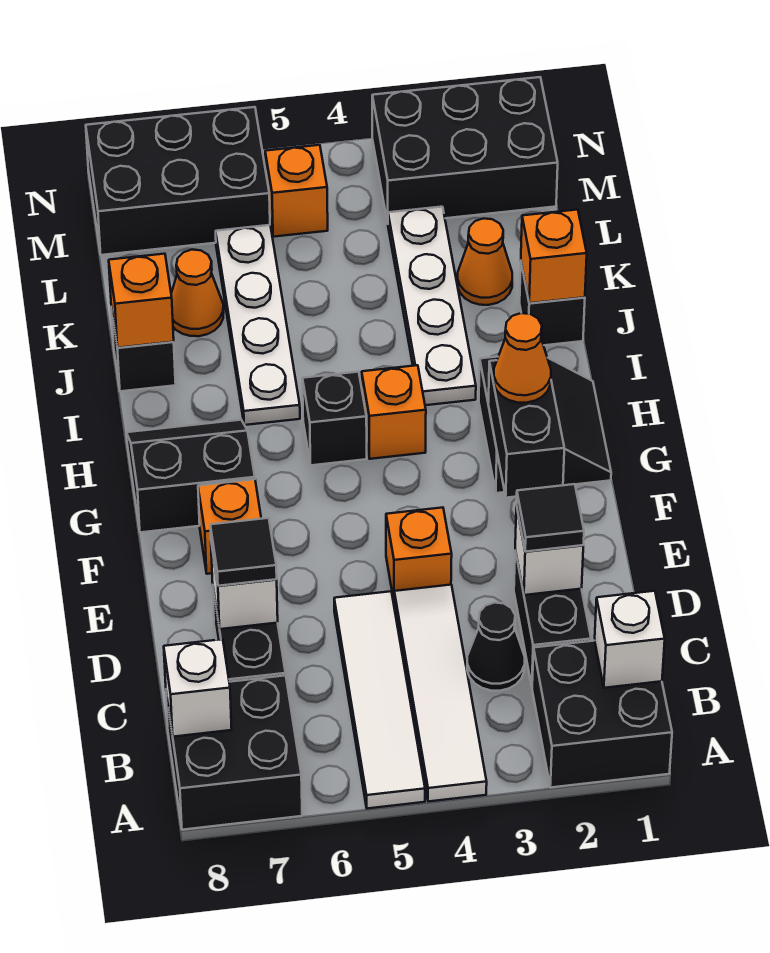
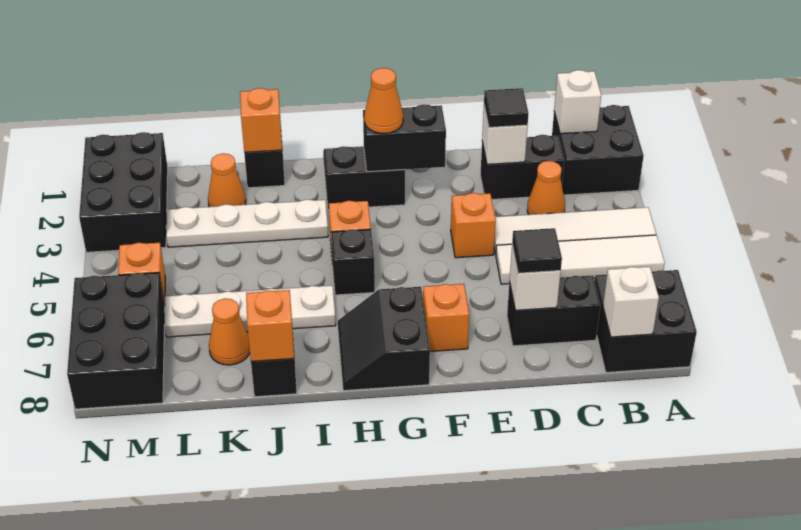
black 1x1 cone [467,603,525,691] -> orange 1x1 cone [527,161,565,215]

